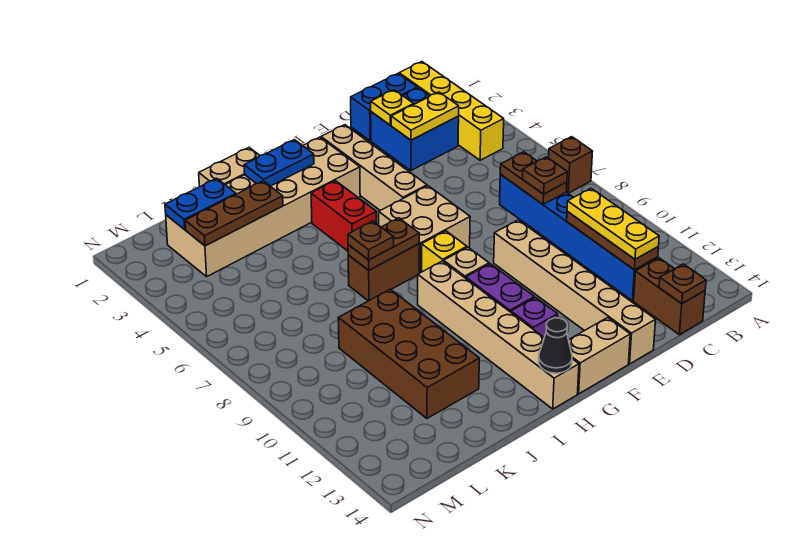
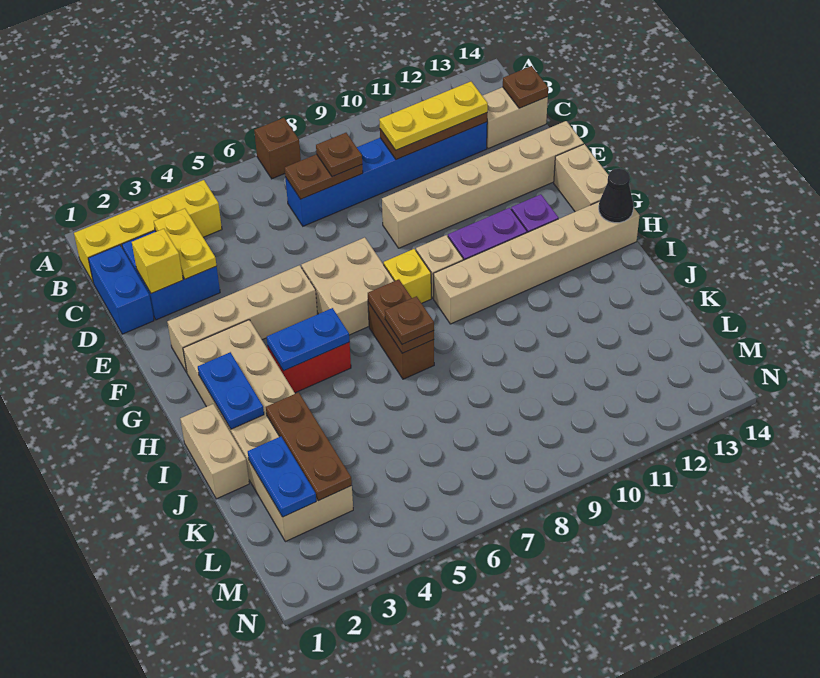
brown 1x2 brick [634,258,705,335] -> tan 1x2 brick [482,87,548,149]
yellow 1x1 plate [371,90,414,125] -> yellow 1x1 brick [132,229,183,294]
none -> blue 1x2 plate [267,308,350,371]
brown 2x4 brick [338,289,479,418] -> none

